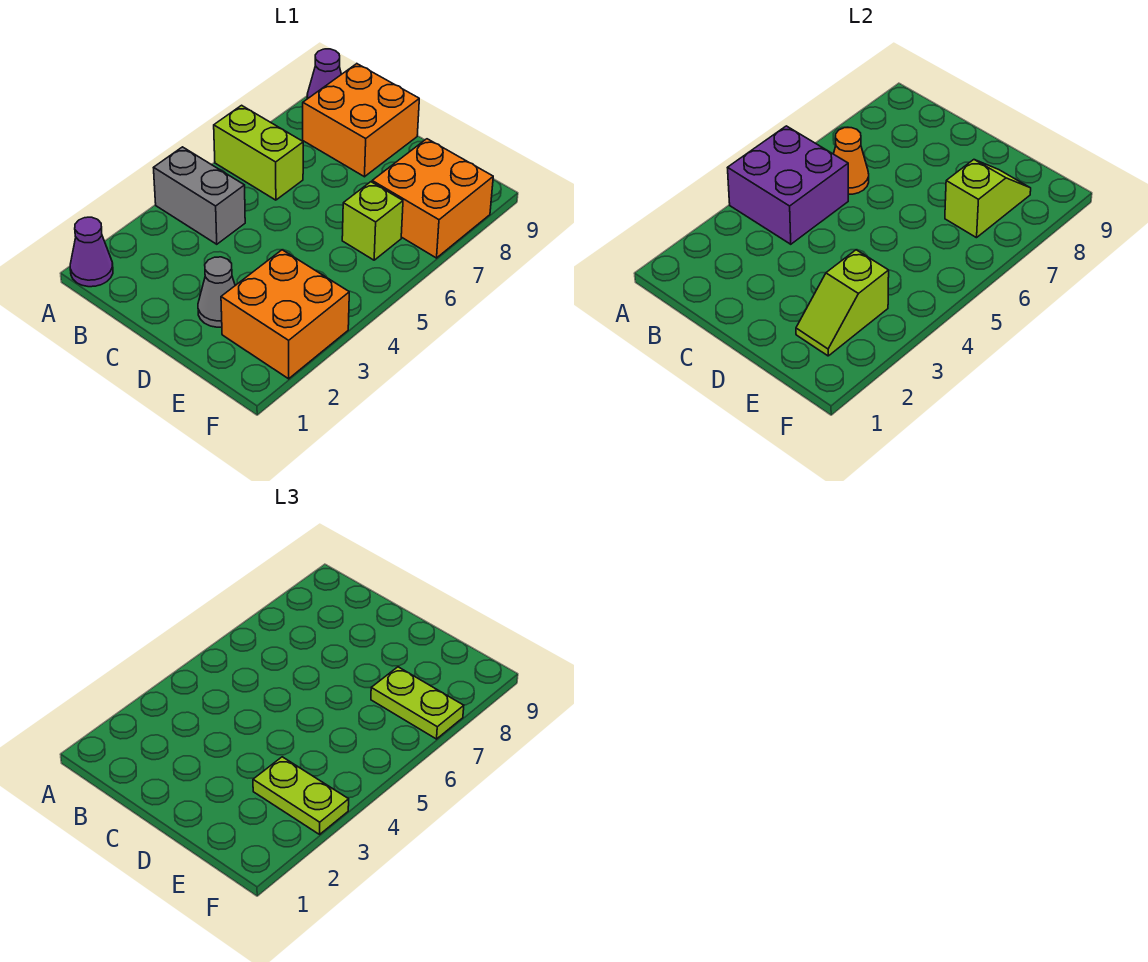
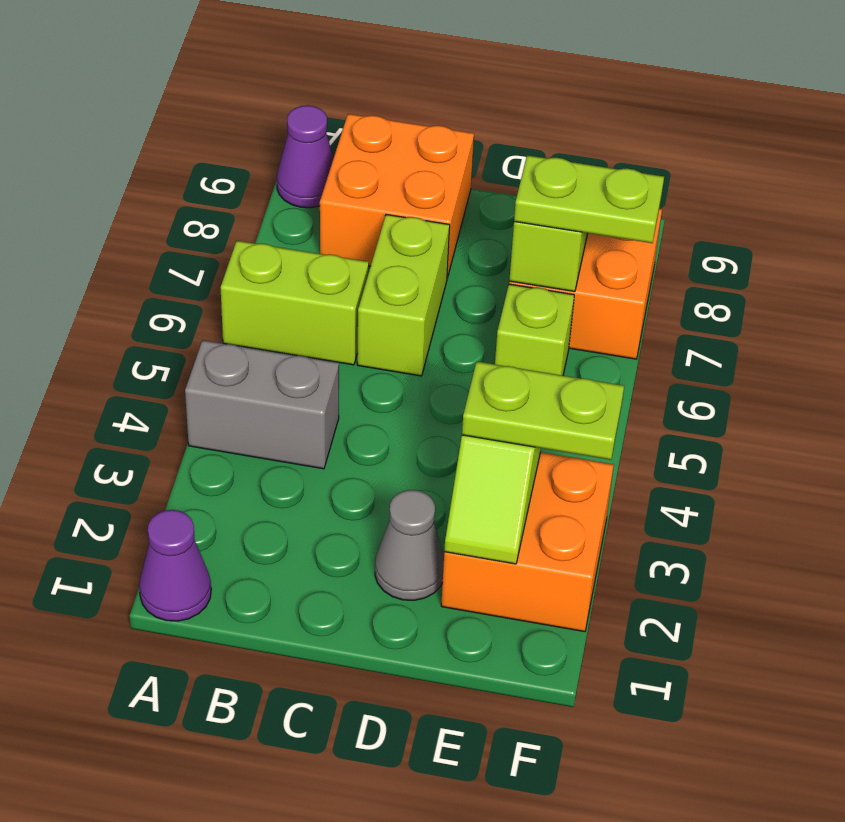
purple 2x2 brick [728,126,848,244] -> none
orange 1x1 cone [834,128,869,195] -> none
none -> lime 1x2 brick [357,215,450,376]

